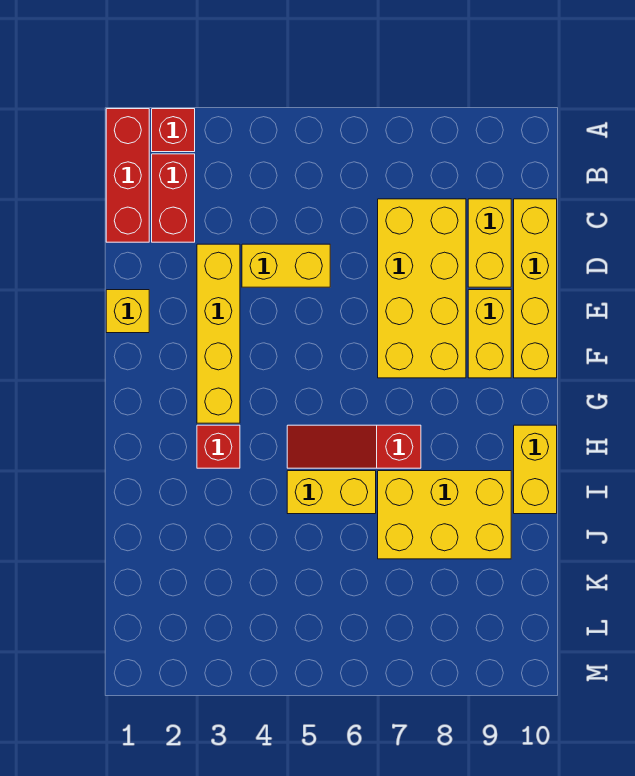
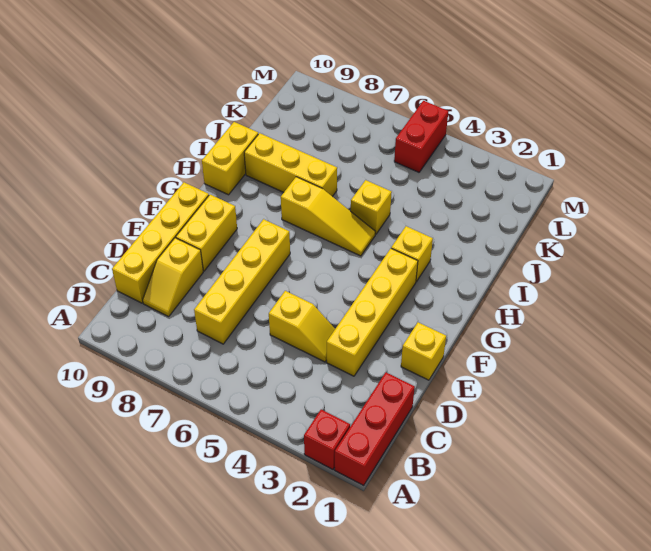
red 1x2 brick [152,154,195,242] -> red 1x2 brick moved to [394,101,448,172]
yellow 2x4 brick [378,199,466,378] -> yellow 1x4 brick [194,219,290,344]
yellow 1x2 brick [468,199,511,287] -> yellow 1x2 slope [143,238,203,317]
yellow 1x2 brick [242,244,330,287] -> yellow 1x2 slope [269,291,335,362]
red 1x1 brick [197,425,240,468] -> yellow 1x1 brick [391,226,433,282]
red 1x3 slope [287,425,421,468] -> yellow 1x3 slope [281,177,375,256]
yellow 1x2 brick [287,471,376,514] -> yellow 1x1 brick [351,180,392,234]
yellow 2x3 brick [378,471,511,559] -> yellow 1x3 brick [244,133,337,197]

